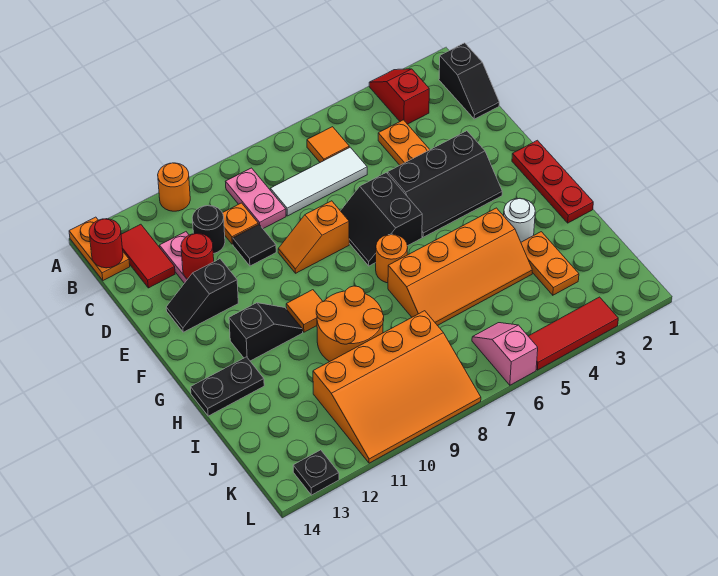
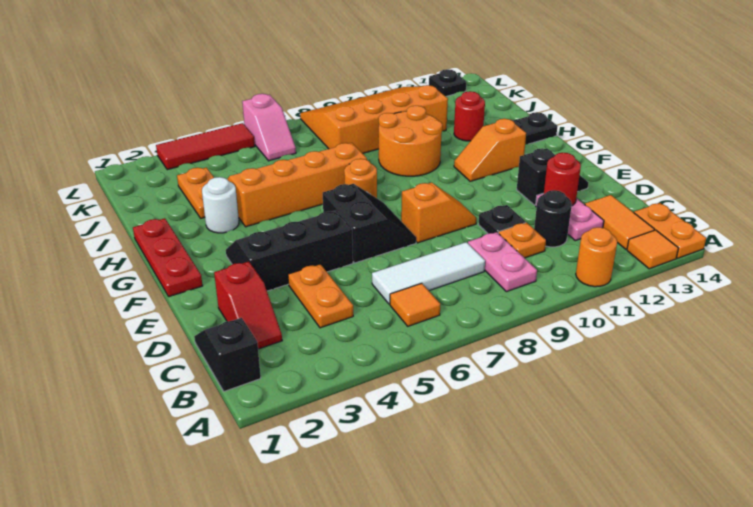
red 1x2 slope [369,69,429,124] -> red 1x2 slope moved to [214,262,282,349]
red 1x2 tile [121,224,175,288] -> orange 1x2 tile [585,195,655,249]
red 1x1 round brick [89,219,123,268] -> red 1x1 round brick moved to [454,91,485,141]
black 1x1 tile [233,224,276,266] -> black 1x1 plate [478,205,526,234]
orange 1x1 tile [286,290,323,332] -> orange 1x1 tile moved to [627,230,678,269]
black 1x2 slope [229,303,303,361] -> orange 1x2 slope [454,119,526,181]

